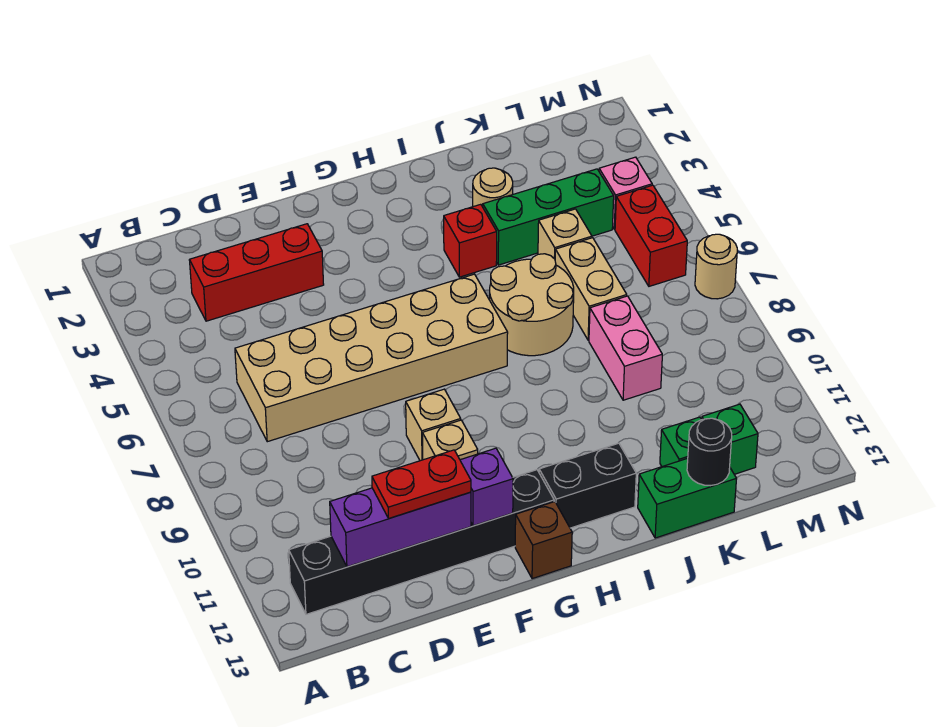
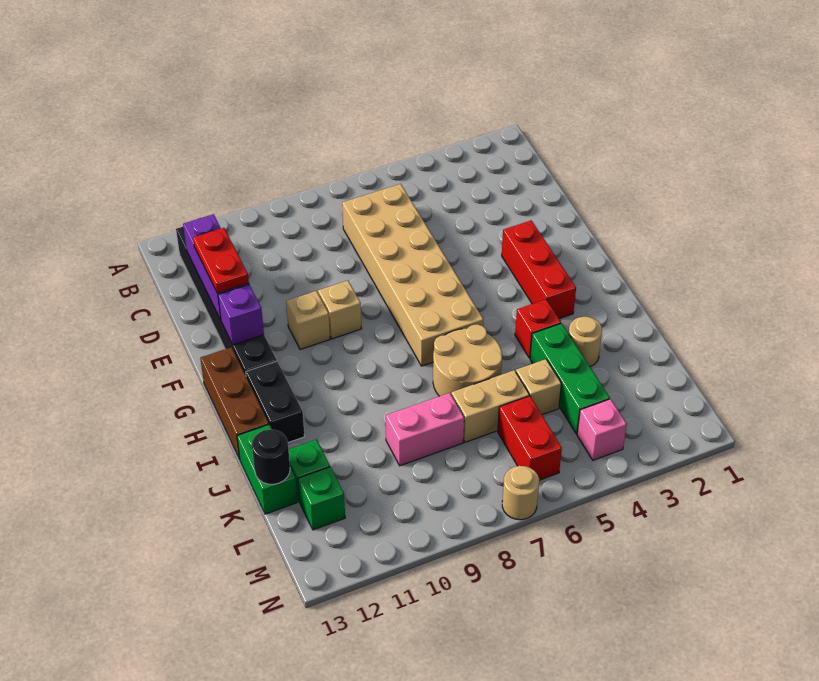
red 1x3 brick [189,224,324,321] -> red 1x3 brick moved to [502,220,576,319]
brown 1x1 brick [515,502,572,579] -> brown 1x3 brick [200,347,269,459]
red 1x2 brick [615,185,687,286] -> red 1x2 brick turned to [498,396,562,480]

